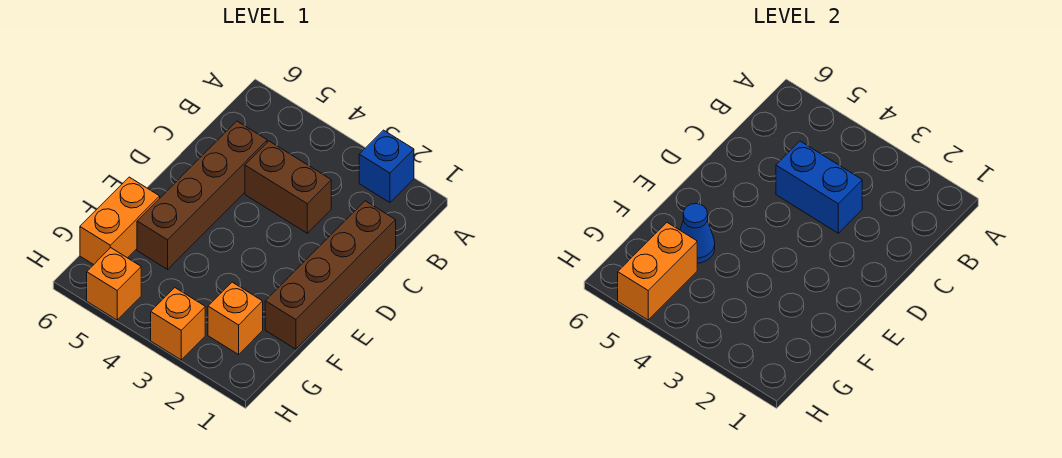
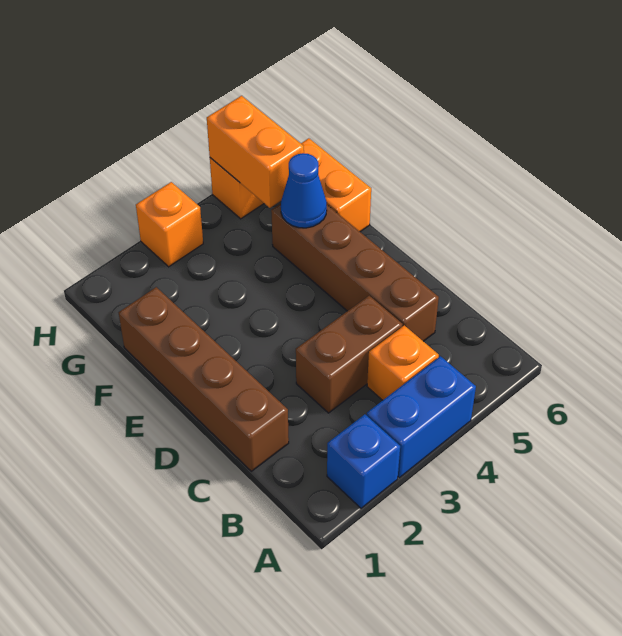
blue 1x2 brick [776,141,862,233] -> blue 1x2 brick moved to [367,356,476,478]
orange 1x1 brick [208,282,263,355] -> orange 1x1 brick moved to [367,325,439,400]

